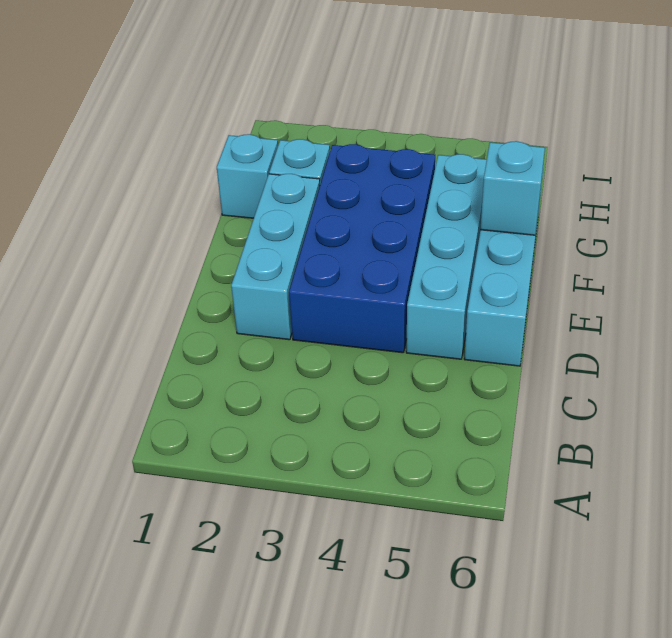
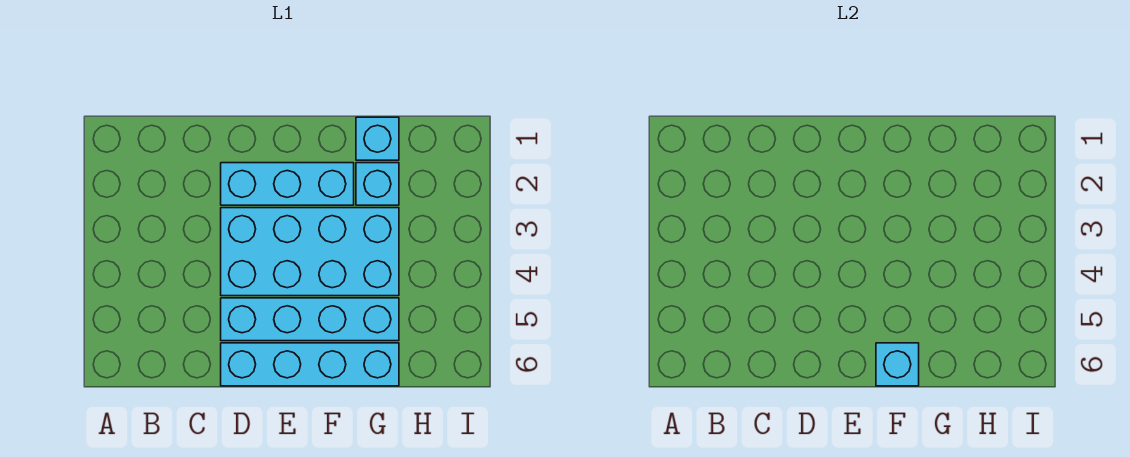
blue 2x4 brick [289,144,435,353] -> cyan 2x4 brick [221,208,399,296]

